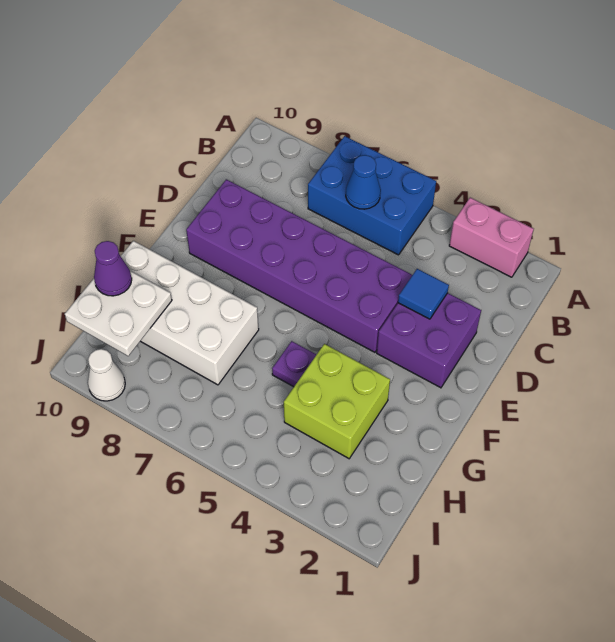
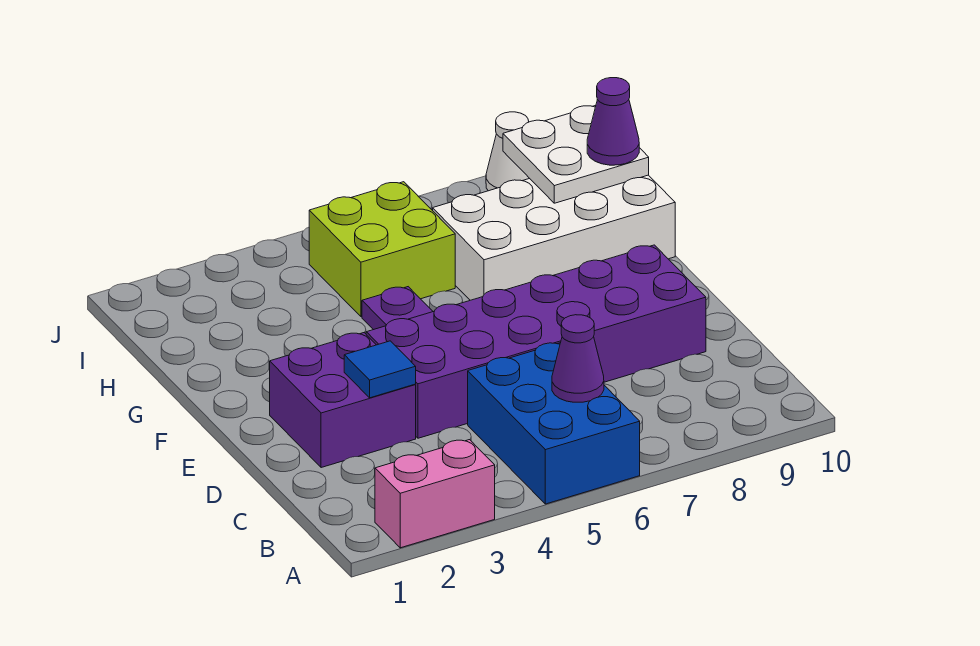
blue 2x3 brick [308,136,436,255] -> blue 2x3 brick turned to [468,343,640,504]
blue 1x1 cone [346,155,381,209] -> purple 1x1 cone [552,315,604,402]
lime 2x2 brick [284,344,390,459] -> lime 2x2 brick moved to [309,182,455,317]

